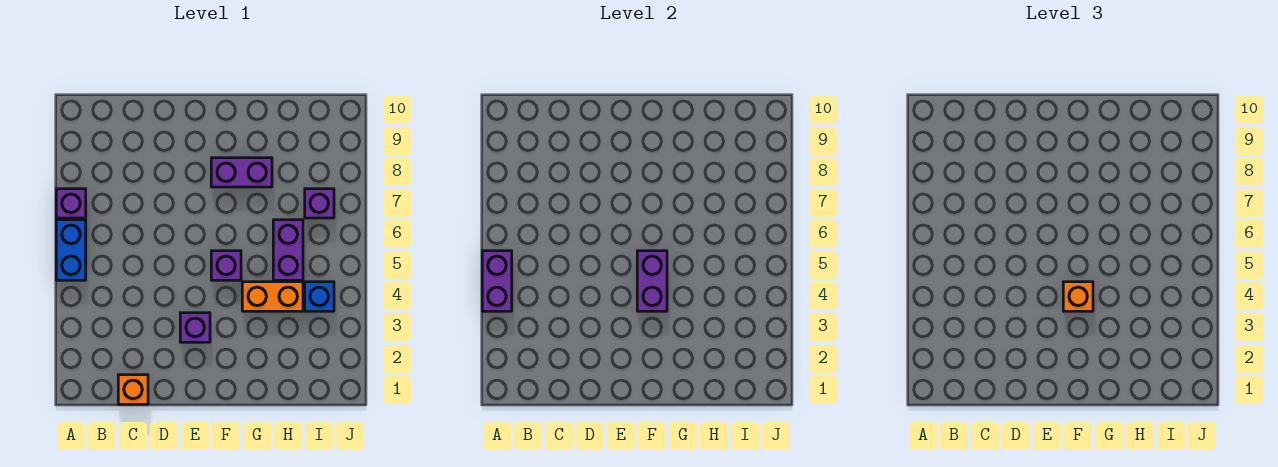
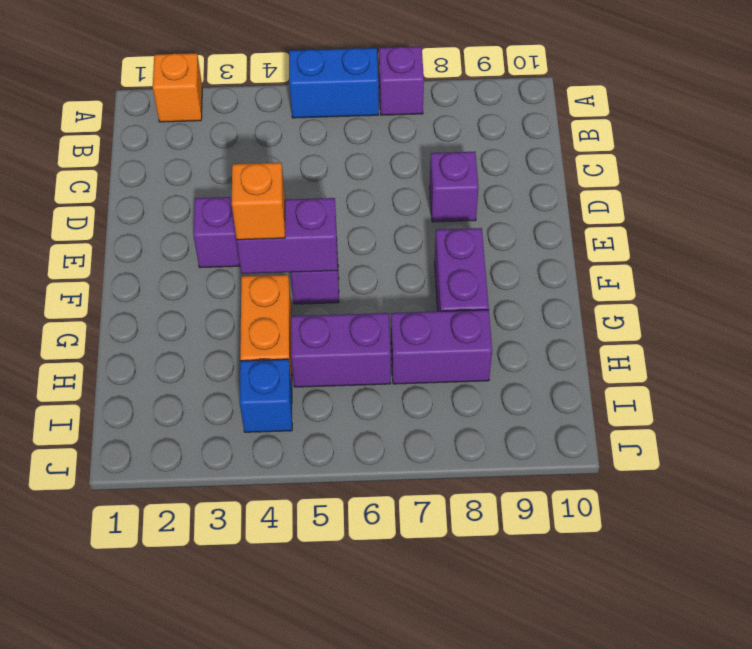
purple 1x2 brick [482,251,512,311] -> purple 1x2 brick moved to [391,310,492,384]
orange 1x1 brick [118,375,148,404] -> orange 1x1 brick moved to [153,53,202,122]
purple 1x1 brick [305,189,334,218] -> purple 1x1 brick moved to [430,152,479,222]

